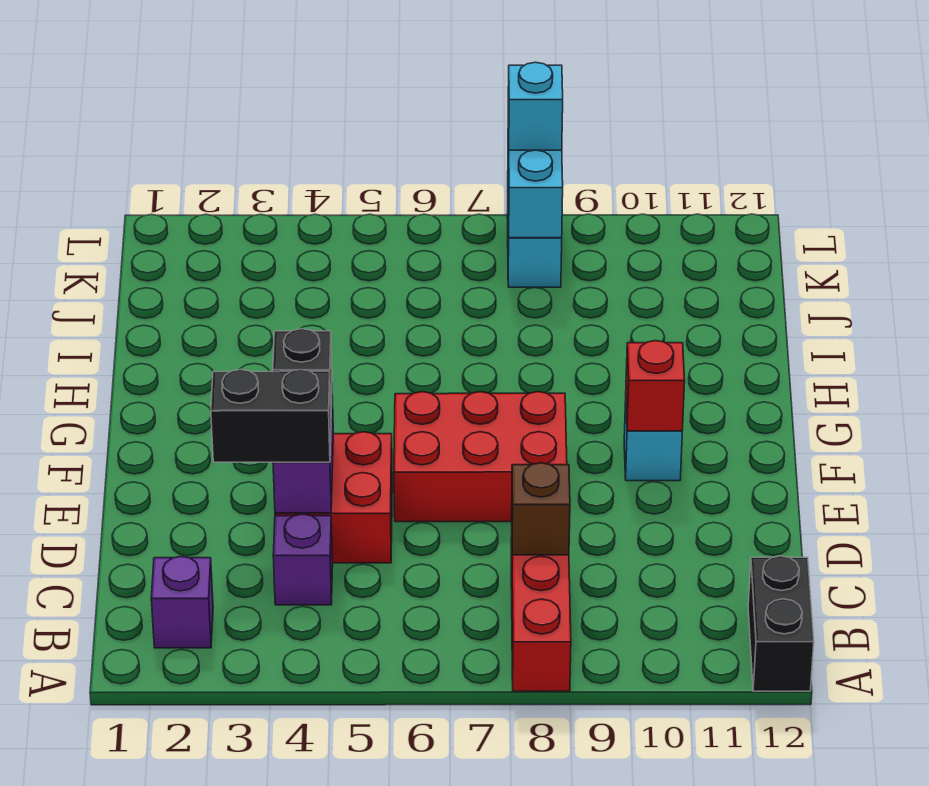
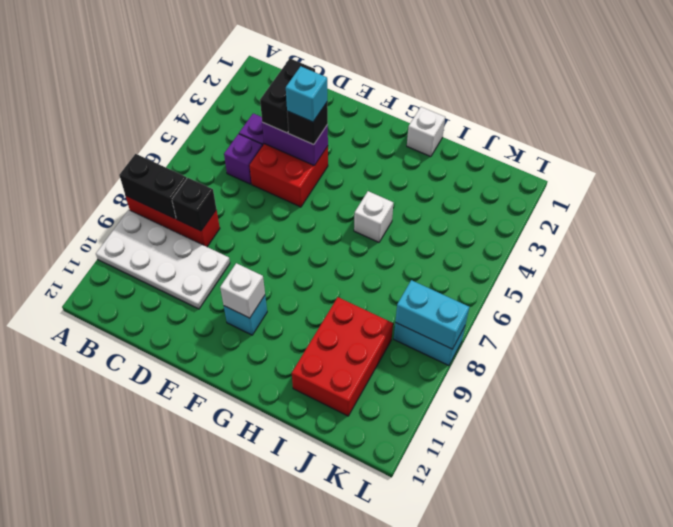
none -> white 2x4 plate [96,210,230,309]
black 1x2 brick [748,556,814,691] -> black 1x2 brick moved to [119,154,187,219]
purple 1x1 brick [151,556,213,648] -> purple 1x1 brick moved to [224,134,262,184]
brown 1x1 brick [512,463,570,555] -> black 1x1 brick [172,178,216,231]
red 2x3 brick [394,392,567,522] -> red 2x3 brick moved to [292,297,393,416]
red 1x1 brick [626,341,685,431] -> white 1x1 brick [220,263,265,318]
none -> white 1x1 brick [407,107,445,157]
none -> white 1x1 brick [354,191,393,242]
cyan 1x1 brick [508,62,563,150] -> cyan 1x1 brick moved to [286,66,327,122]

